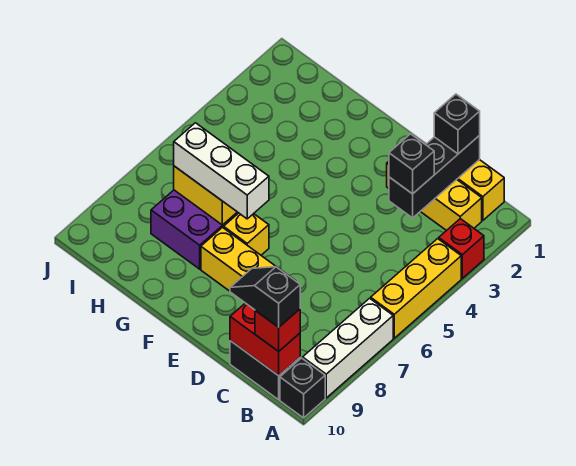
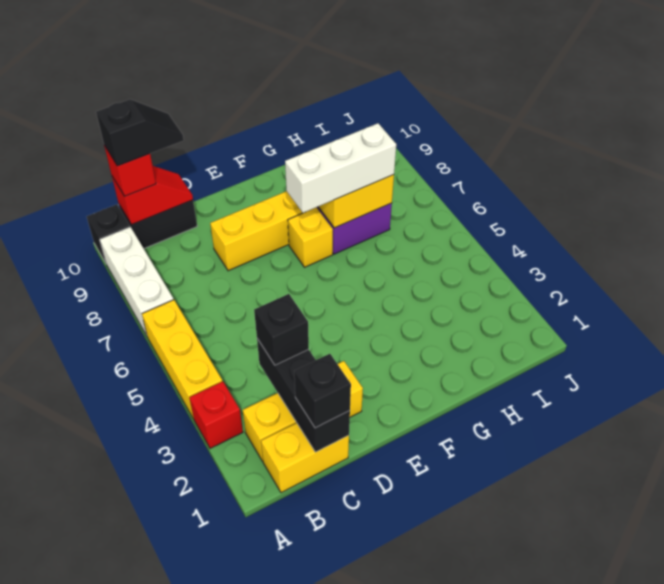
red 1x2 brick [230,303,300,376] -> red 1x2 slope [112,166,193,225]

